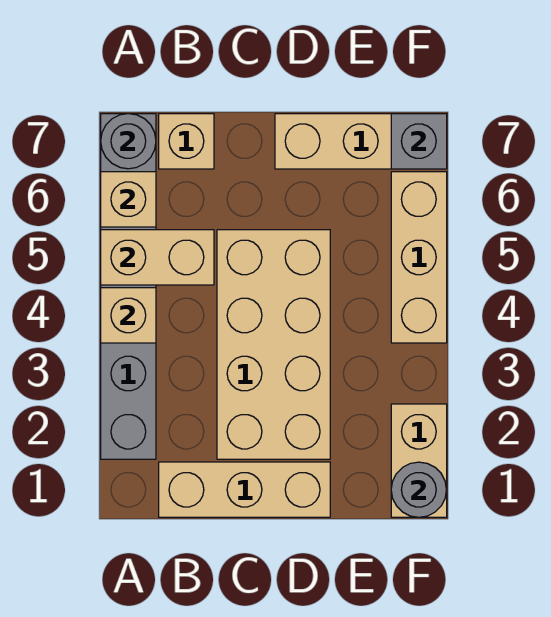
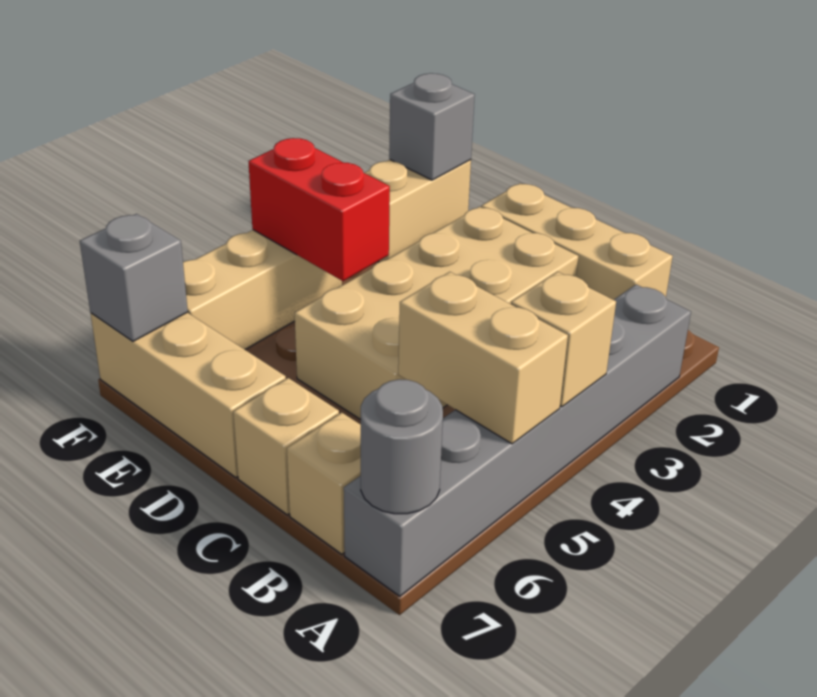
tan 1x1 brick [101,172,156,227] -> tan 1x1 brick moved to [233,378,339,515]
none -> red 1x2 brick [248,138,390,281]
grey 1x1 round brick [391,462,447,517] -> grey 1x1 brick [389,73,475,180]

